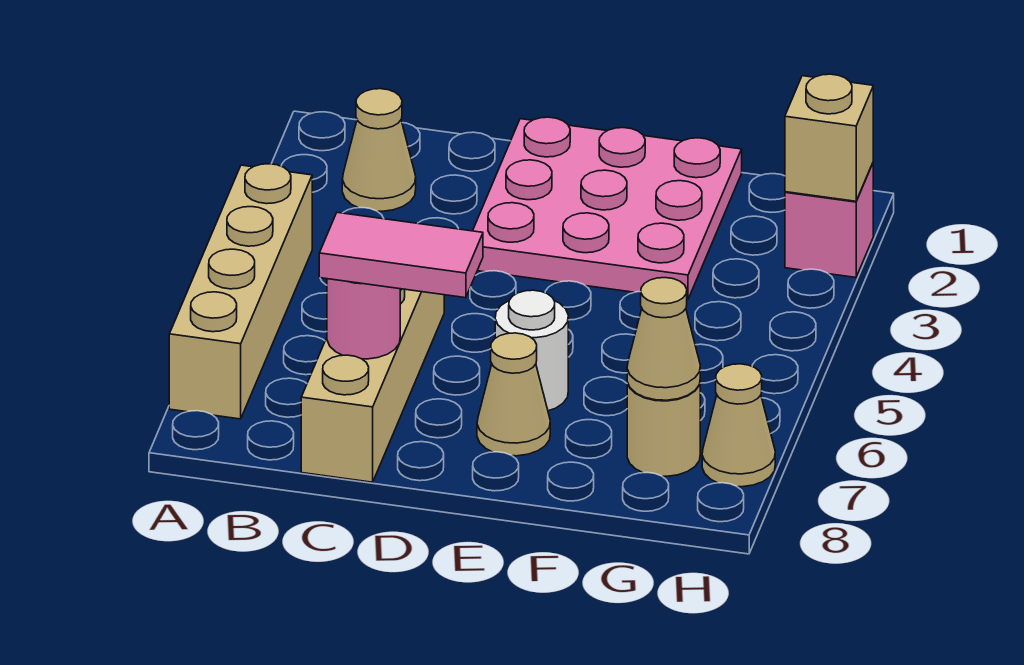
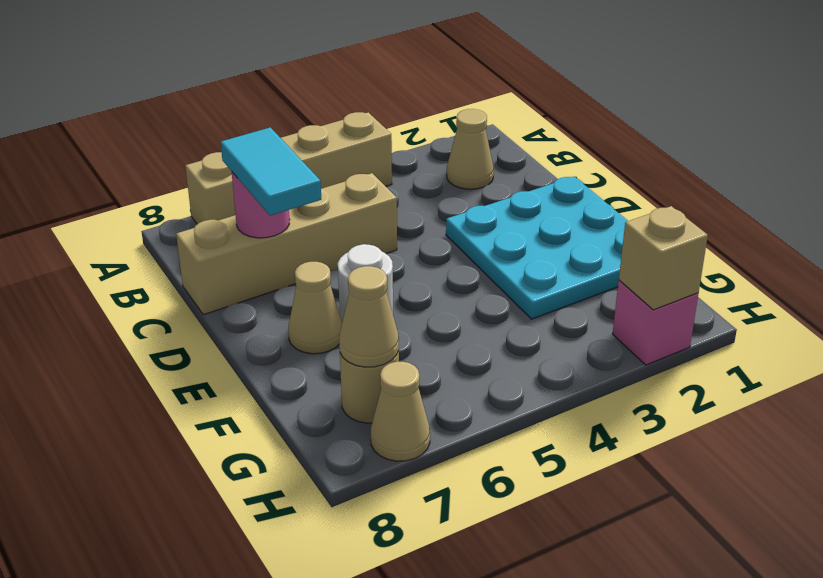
pink 1x2 tile [319,212,483,298] -> cyan 1x2 tile [221,127,321,216]
pink 3x3 plate [473,117,742,300] -> cyan 3x3 plate [446,177,628,319]

